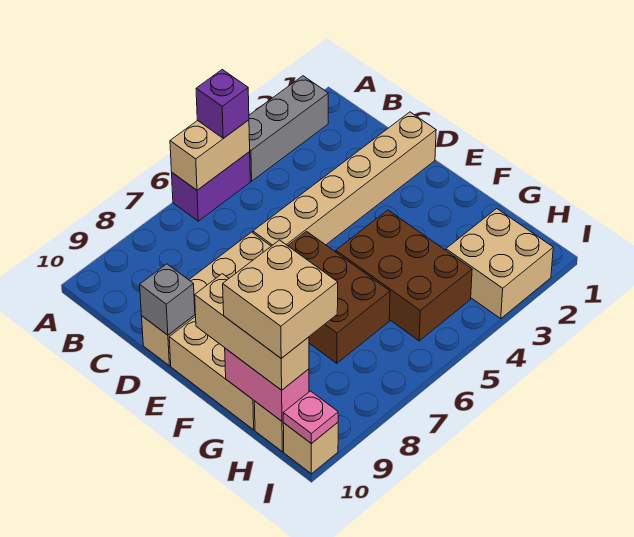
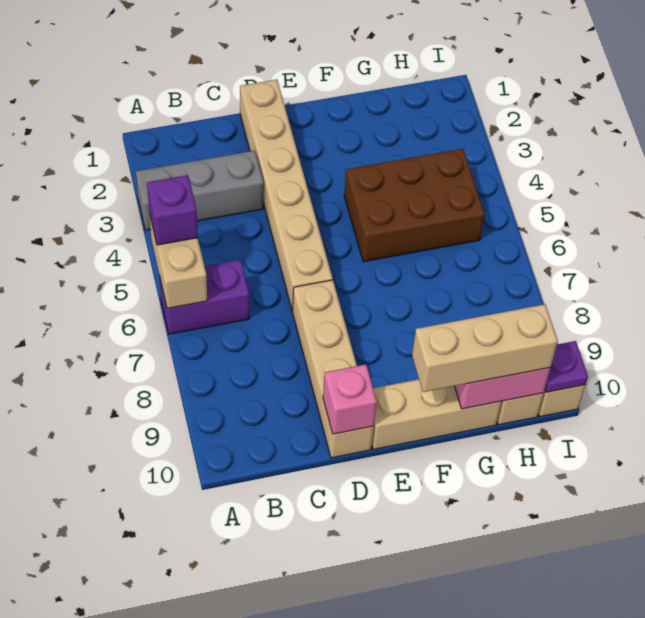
grey 1x3 brick [249,76,328,181] -> grey 1x3 brick turned to [136,151,264,230]
purple 1x2 brick [172,152,250,221] -> purple 1x2 brick turned to [159,260,249,334]
grey 1x1 brick [140,264,195,335] -> pink 1x1 brick [323,365,377,434]
brown 2x3 brick [288,231,390,363] -> none
tan 2x2 brick [223,240,338,358] -> none
tan 2x2 brick [446,209,553,318] -> none
pink 1x1 plate [283,391,338,444] -> purple 1x1 plate [545,341,588,392]

